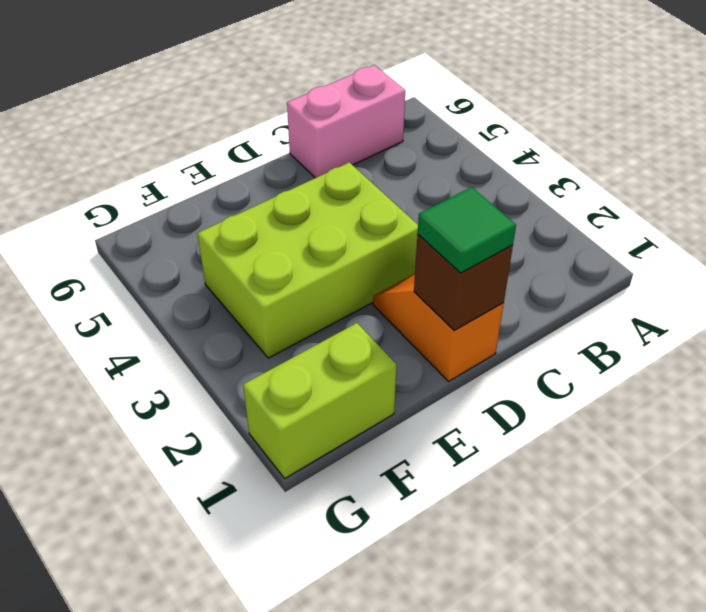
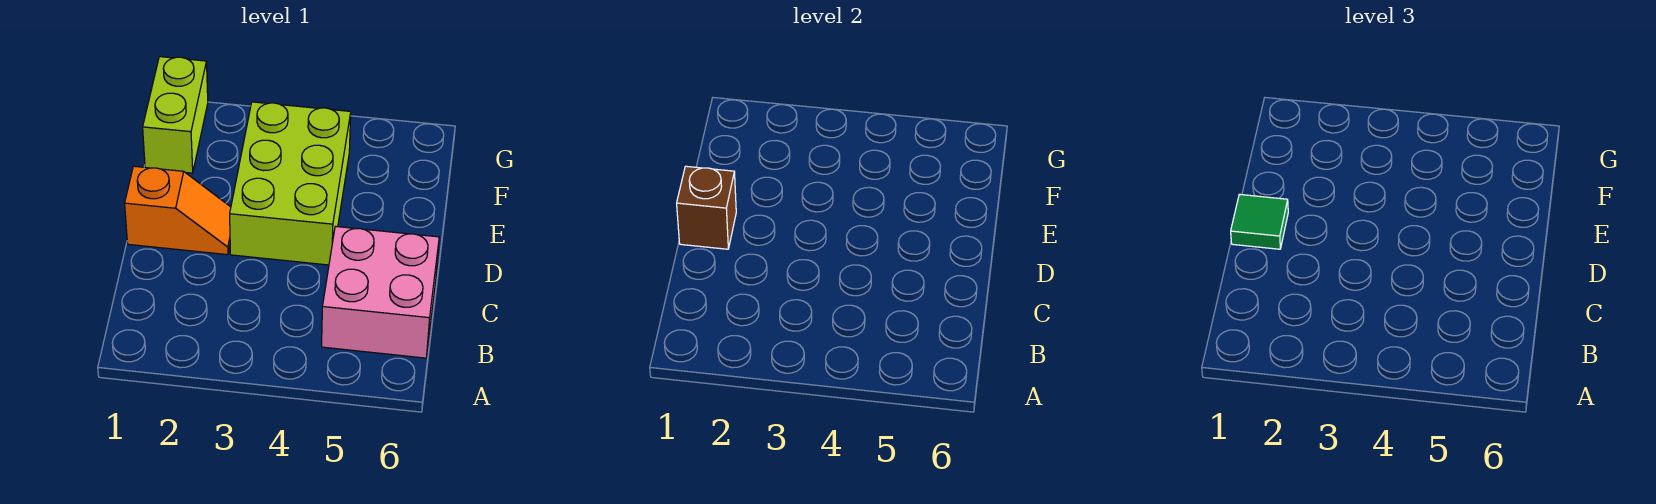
pink 1x2 brick [287,65,405,178] -> pink 2x2 brick [322,226,439,358]

